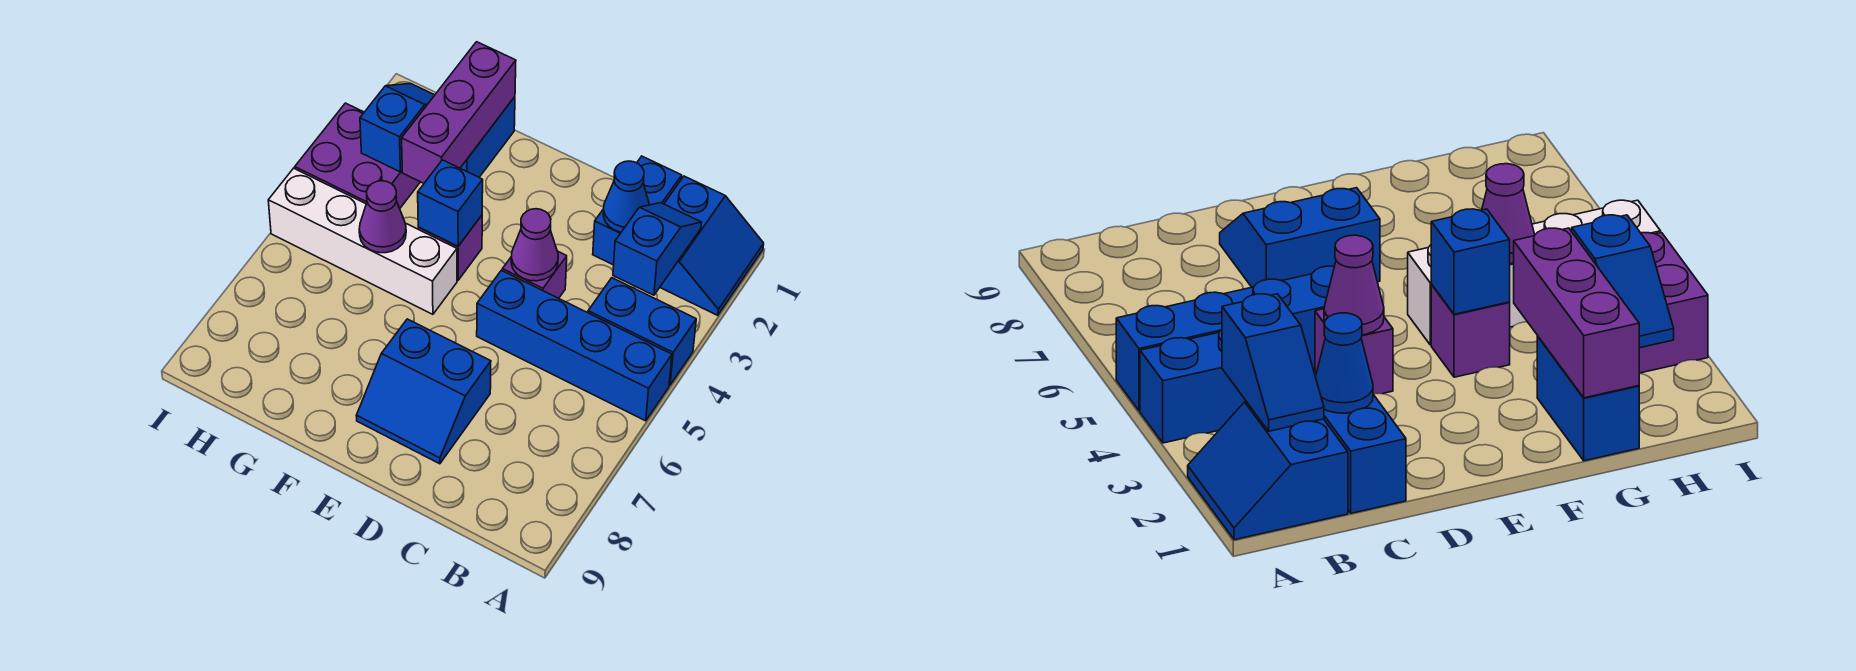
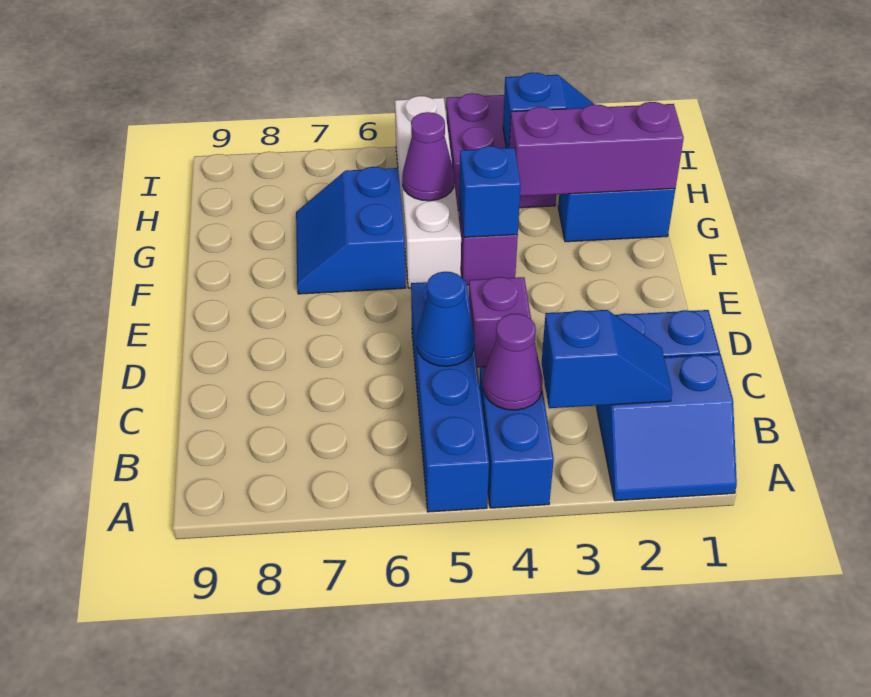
blue 1x1 cone [603,161,649,232] -> blue 1x1 cone moved to [417,272,475,366]
purple 1x1 cone [511,209,558,281] -> purple 1x1 cone moved to [483,314,543,410]
blue 2x2 slope [356,319,491,464] -> blue 2x2 slope moved to [296,167,406,294]

